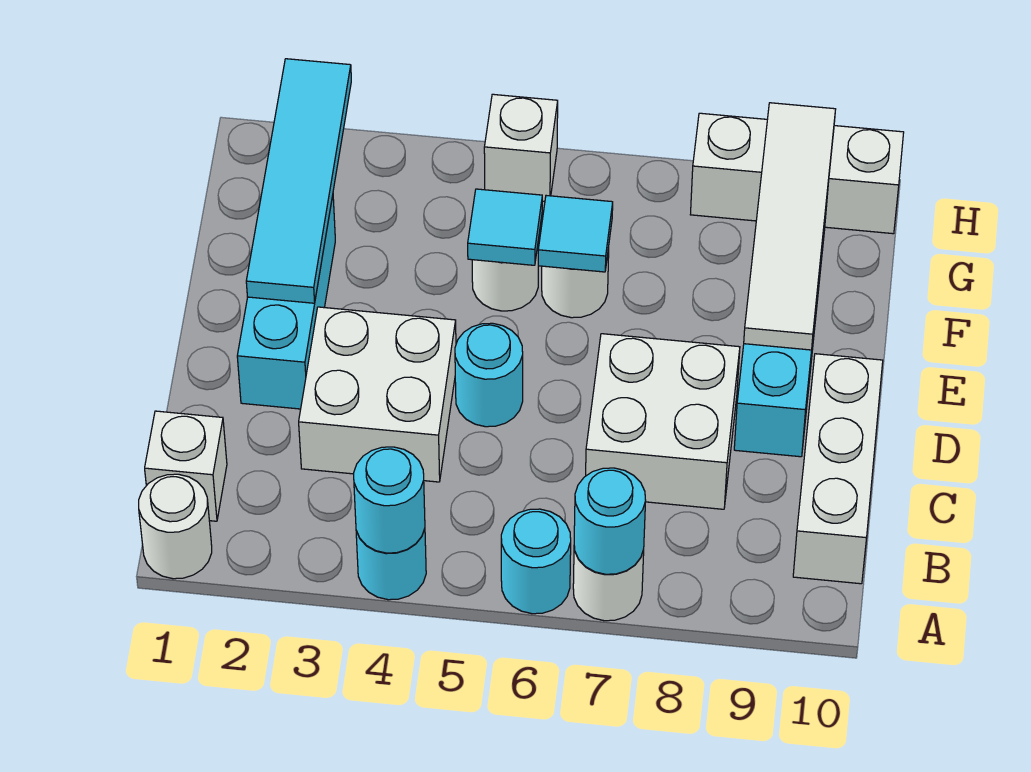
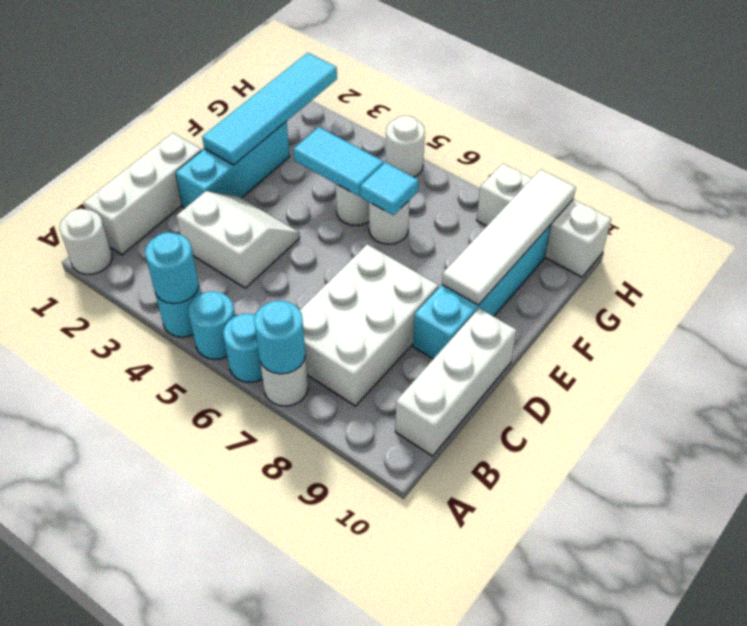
white 1x1 brick [145,411,227,521] -> white 1x3 brick [84,133,202,255]
white 2x2 brick [299,307,456,482] -> white 2x2 slope [177,191,300,288]
white 2x2 brick [586,334,740,509] -> white 2x3 brick [300,244,439,406]
cyan 1x1 round brick [455,323,523,427] -> cyan 1x1 round brick moved to [188,291,235,359]
cyan 1x1 tile [468,189,542,265] -> cyan 1x2 tile [293,127,384,196]
white 1x1 brick [484,94,558,201] -> white 1x1 round brick [386,116,425,177]

